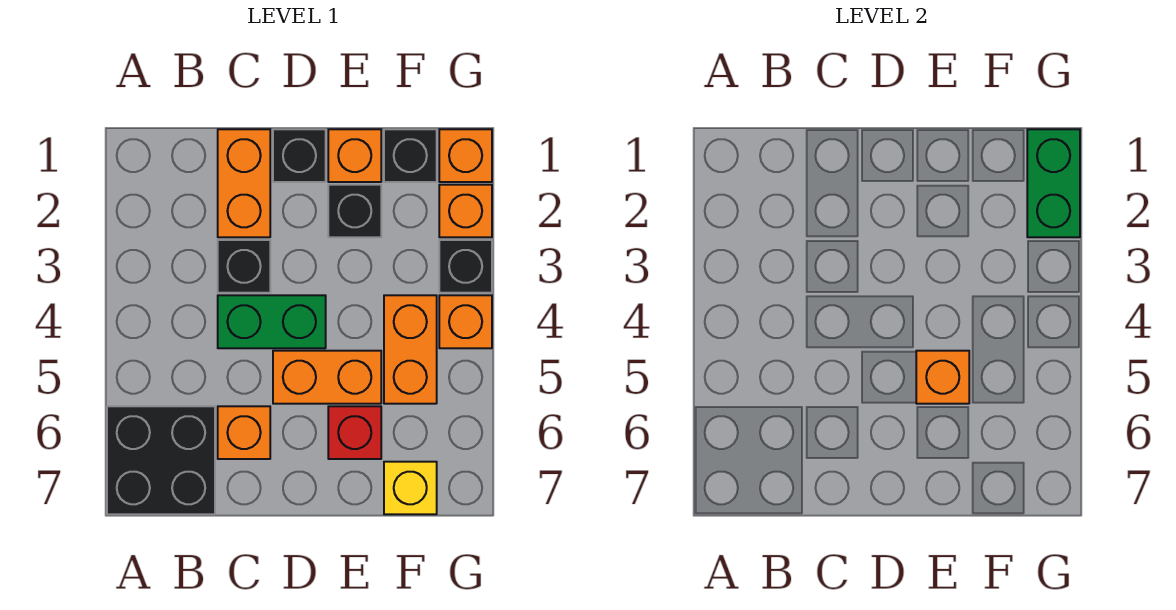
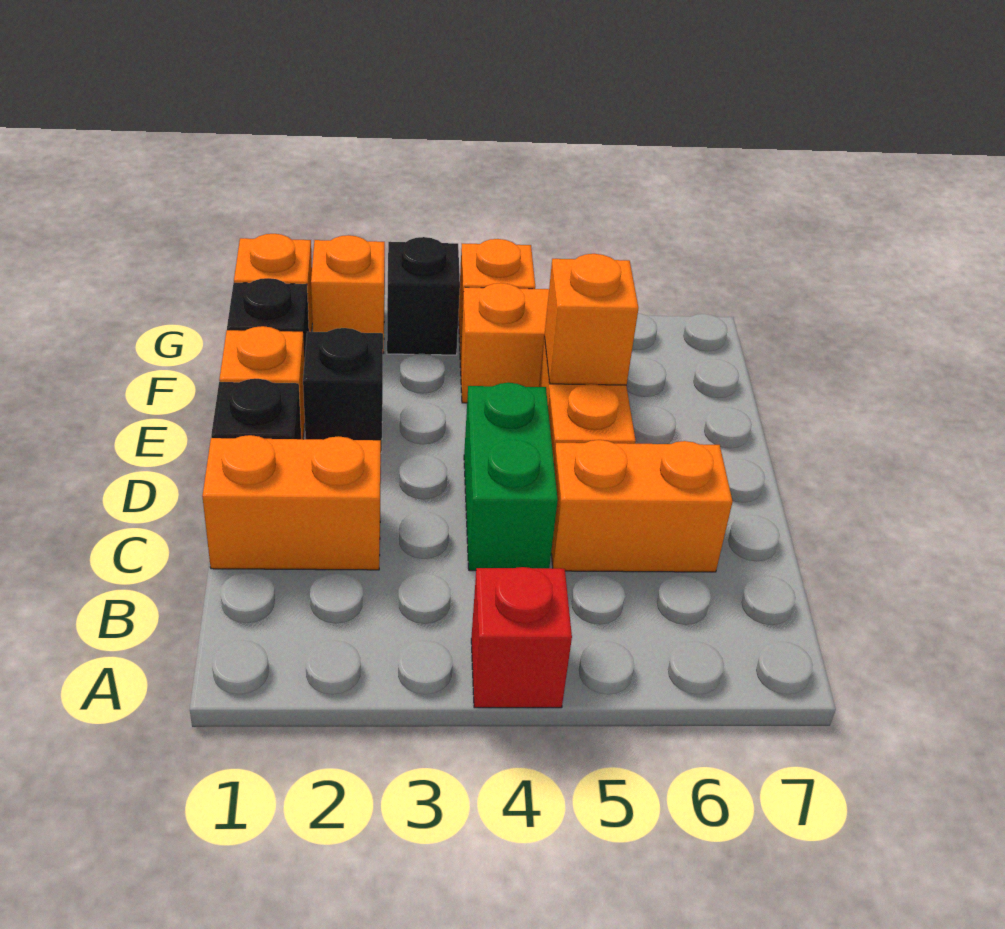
black 2x2 brick [107,406,215,514] -> none
black 1x1 brick [218,240,270,293] -> none
orange 1x1 brick [218,406,270,459] -> orange 1x2 brick [551,440,733,572]
red 1x1 brick [328,406,381,459] -> red 1x1 brick moved to [471,567,572,708]
yellow 1x1 brick [384,462,437,514] -> none
green 1x2 brick [1027,129,1080,237] -> none

